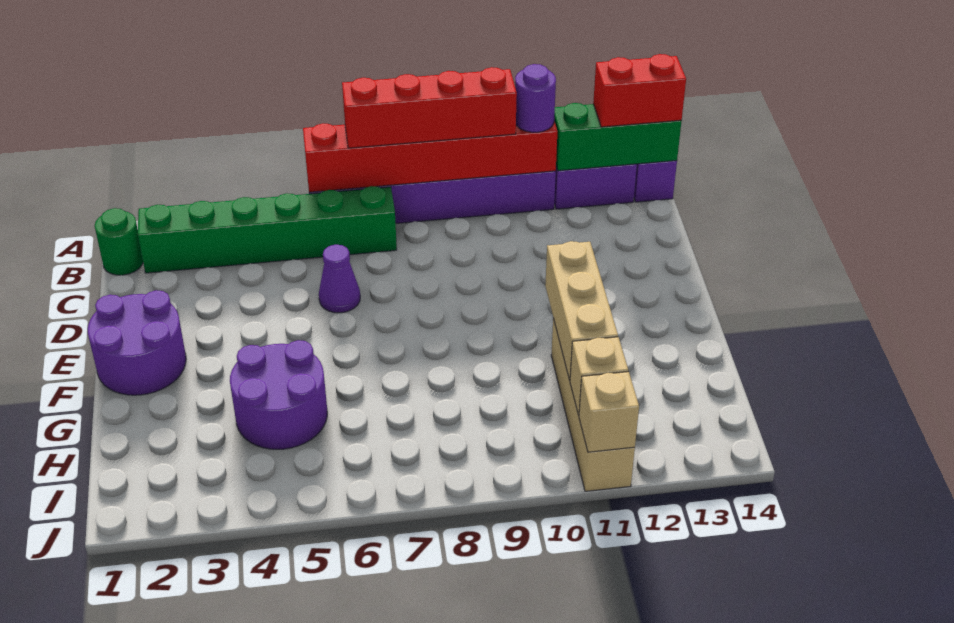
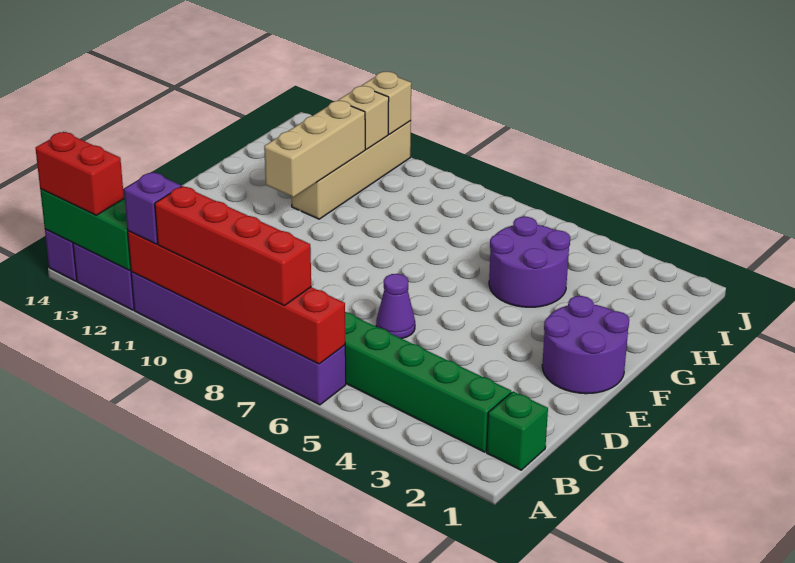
purple 1x1 round brick [515,64,556,132] -> purple 1x1 brick [124,172,181,244]
green 1x1 round brick [95,208,143,275] -> green 1x1 brick [487,391,548,470]

